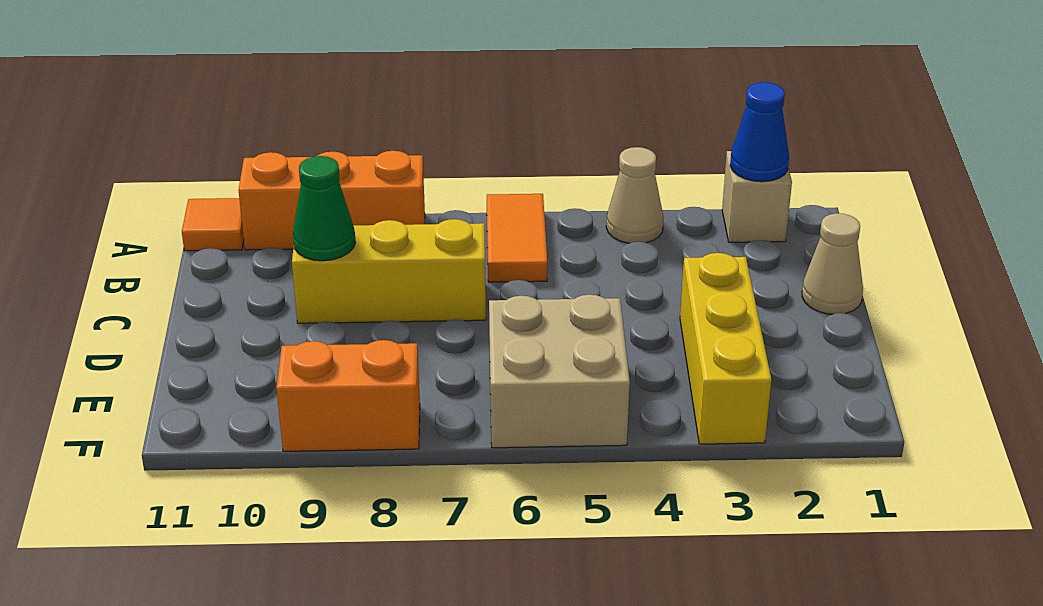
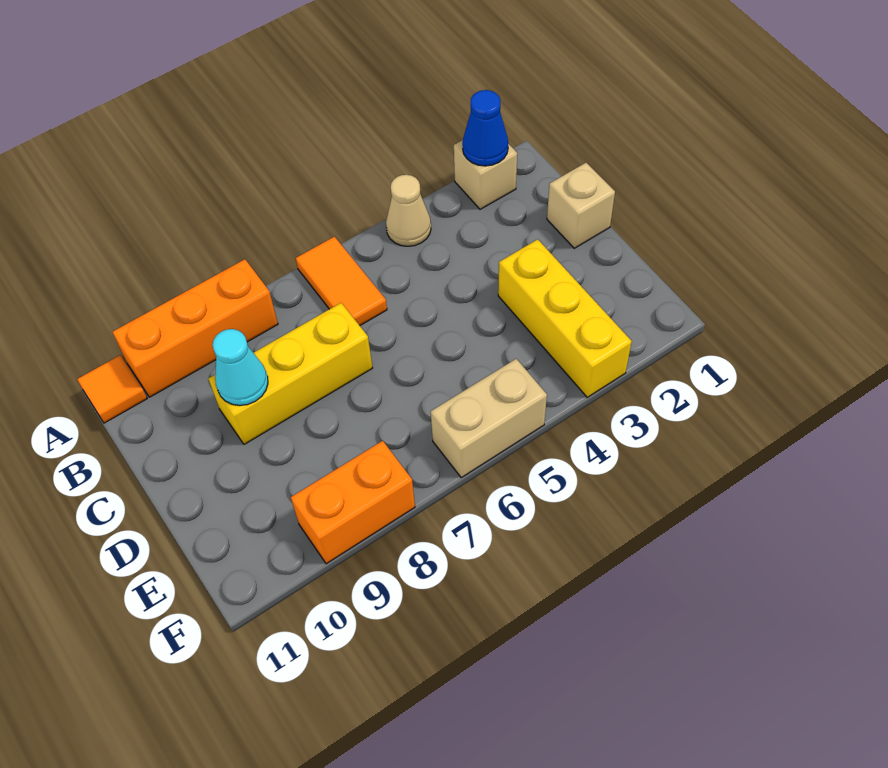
tan 1x1 cone [802,213,863,314] -> tan 1x1 brick [547,163,615,248]
green 1x1 cone [293,156,355,261] -> cyan 1x1 cone [213,329,268,405]
tan 2x2 brick [489,294,630,448] -> tan 1x2 brick [431,359,547,478]

